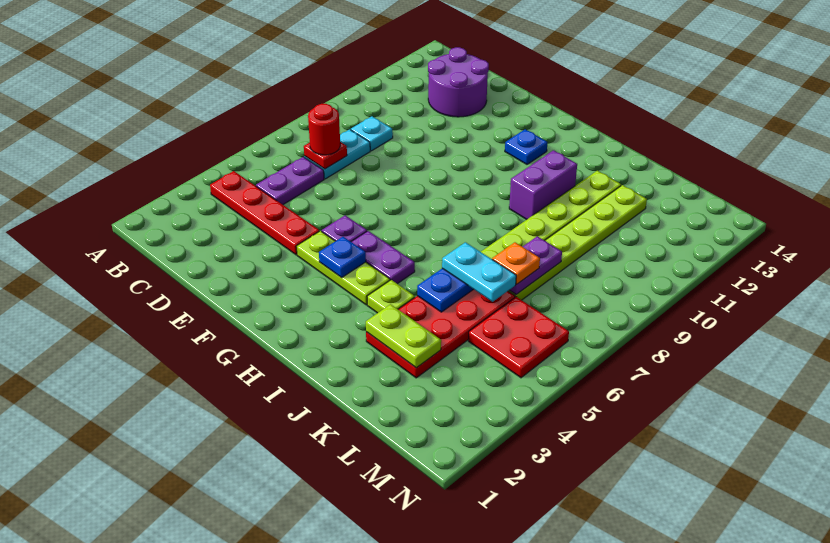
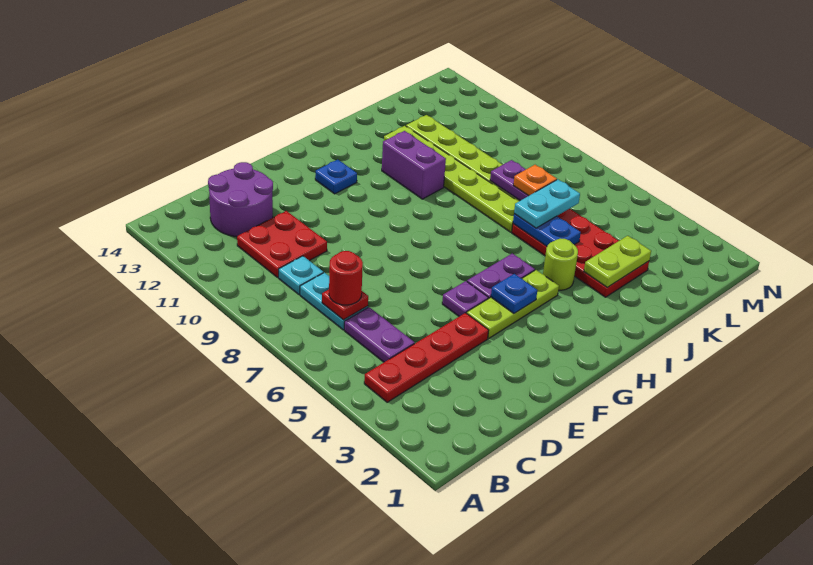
lime 1x1 plate [367,280,415,313] -> lime 1x1 round brick [543,238,578,290]
red 2x2 plate [468,297,569,378] -> red 2x2 plate moved to [237,211,327,277]

